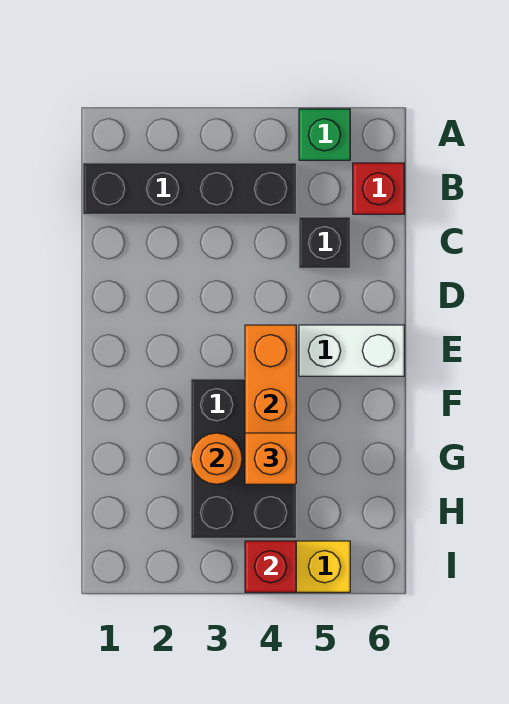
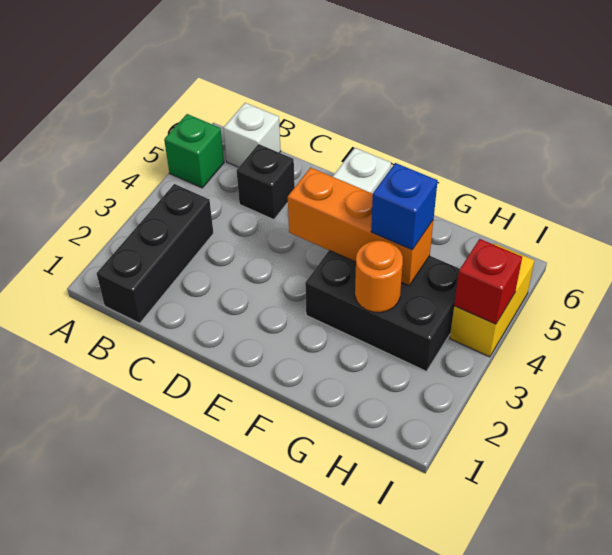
black 1x4 brick [83,163,296,214] -> black 1x3 brick [97,184,213,323]
red 1x1 brick [353,163,404,214] -> white 1x1 brick [224,103,281,167]
orange 1x1 brick [245,433,296,484] -> blue 1x1 brick [371,163,438,250]

